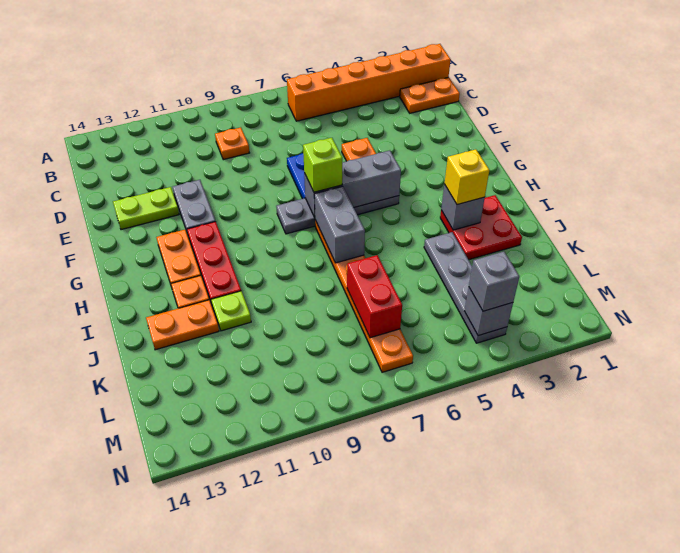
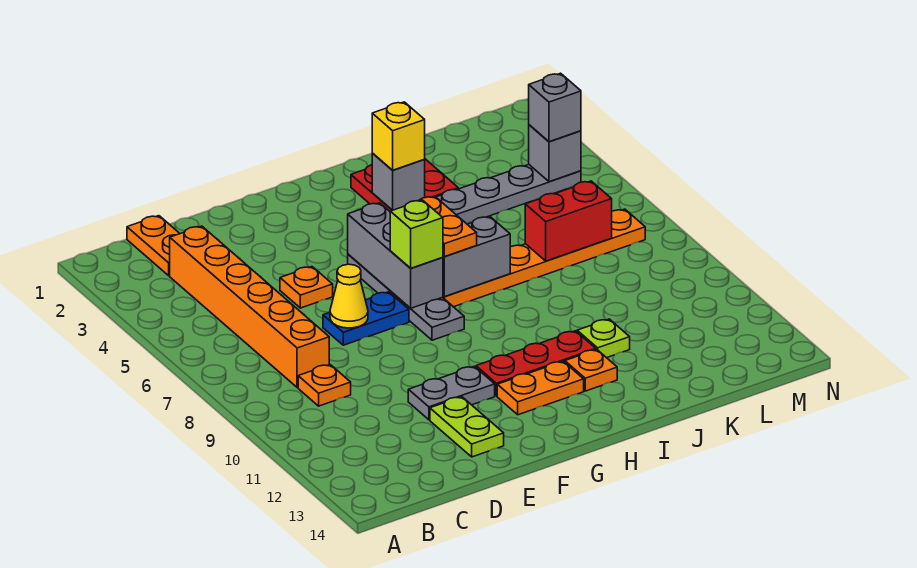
orange 1x6 brick [287,44,451,121] -> orange 1x6 brick moved to [170,226,329,388]
none -> yellow 1x1 cone [330,264,368,328]
orange 1x2 plate [146,300,219,350] -> orange 1x2 plate moved to [419,196,477,257]

